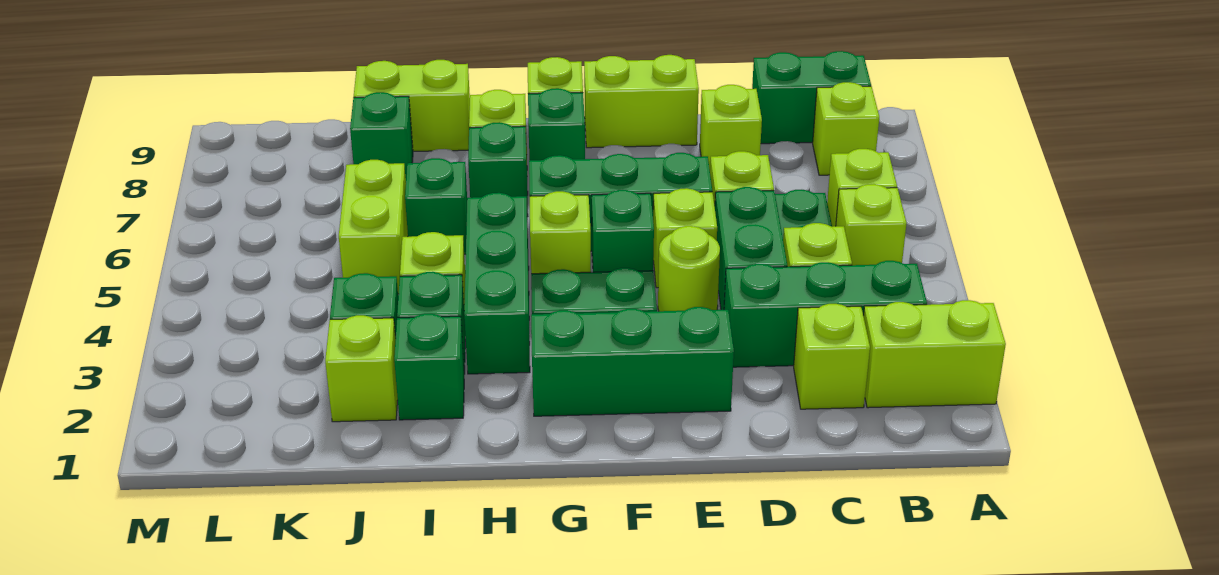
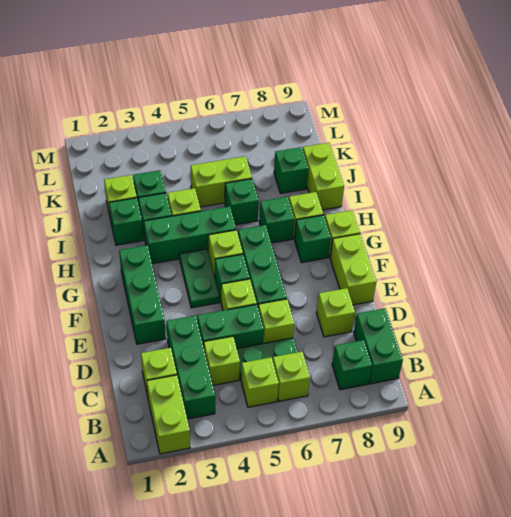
lime 1x1 brick [813,82,879,175] -> green 1x1 brick [332,340,372,390]
lime 1x1 round brick [658,226,720,311] -> none

